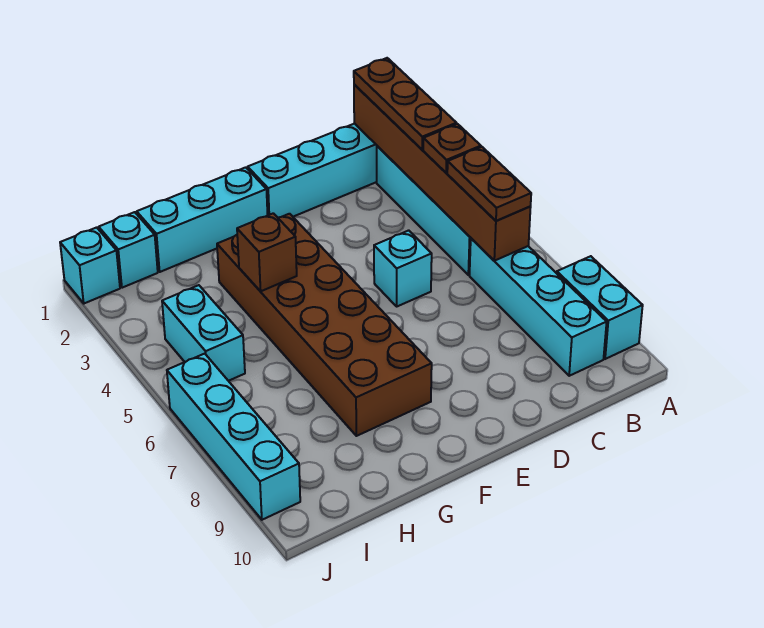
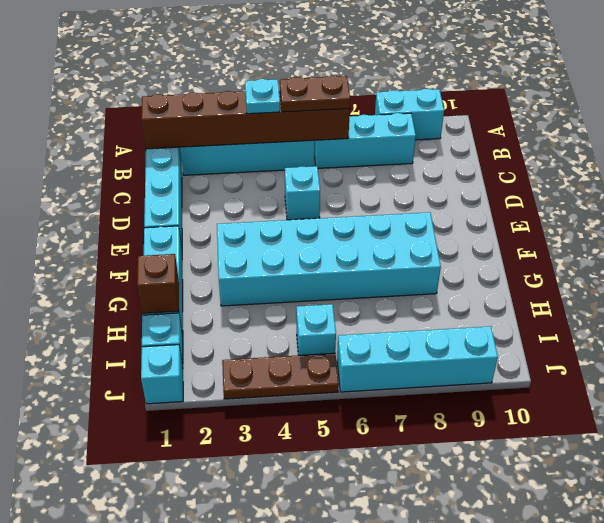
brown 1x3 plate [354,58,456,150] -> brown 1x3 plate moved to [222,353,339,399]
brown 1x1 plate [423,124,481,173] -> cyan 1x1 plate [245,79,280,114]
cyan 1x4 brick [470,238,607,376] -> cyan 1x3 brick [314,113,416,168]
brown 2x6 brick [217,214,432,436] -> cyan 2x6 brick [217,212,441,306]
brown 1x1 brick [237,213,297,291] -> brown 1x1 brick moved to [137,254,179,313]
cyan 1x2 brick [162,285,245,381] -> cyan 1x1 brick [296,304,336,355]

